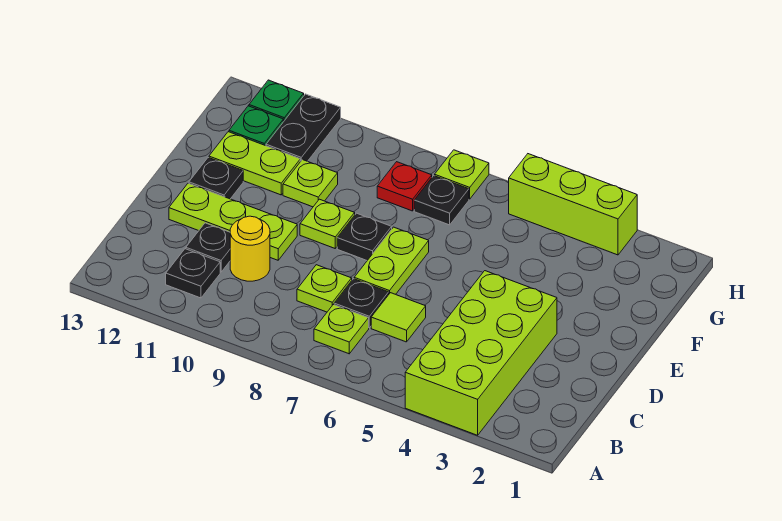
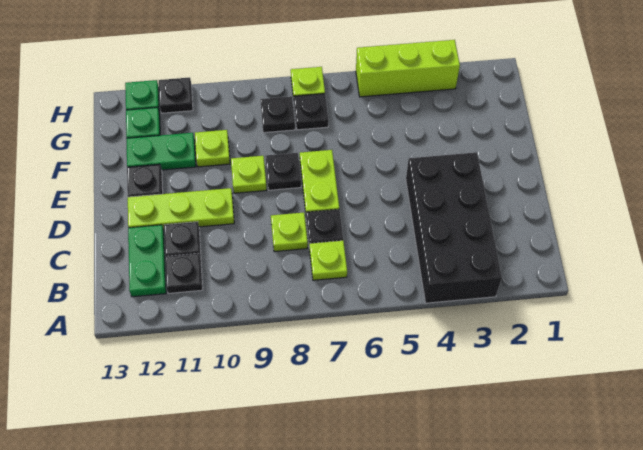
lime 2x4 brick [405,271,557,435] -> black 2x4 brick [406,152,502,303]
none -> green 1x2 plate [128,225,166,297]
lime 1x1 tile [371,293,426,342] -> none
yellow 1x1 round brick [230,216,270,281] -> none
lime 1x2 plate [209,132,300,195] -> green 1x2 plate [126,133,196,170]
red 1x1 plate [377,162,432,211] -> black 1x1 plate [260,96,295,133]
black 1x2 plate [266,94,341,162] -> black 1x1 plate [159,77,193,113]

